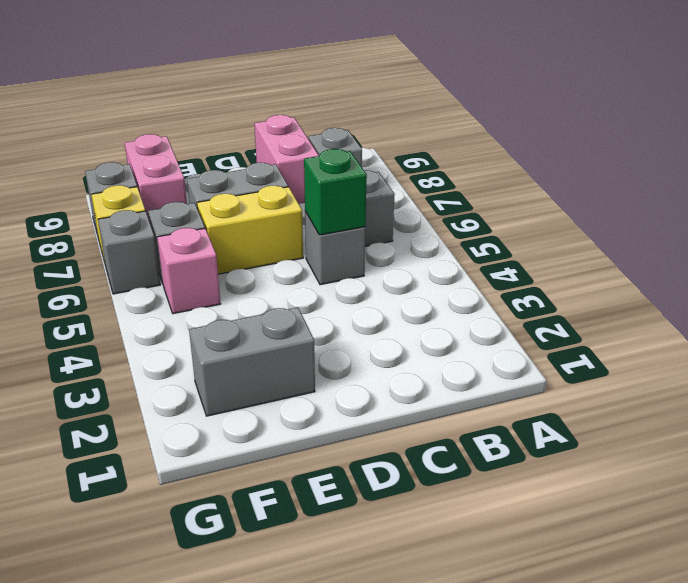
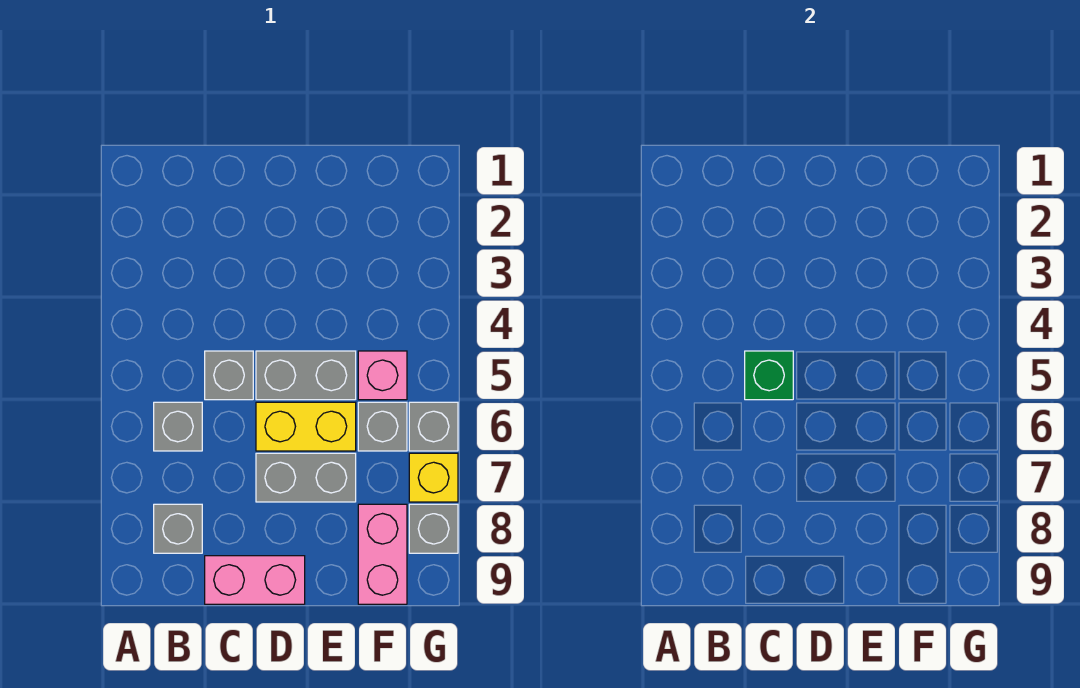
pink 1x2 brick [254,115,319,204] -> pink 1x2 brick turned to [205,556,305,604]
grey 1x2 brick [189,307,315,416] -> grey 1x2 brick moved to [256,351,356,400]

